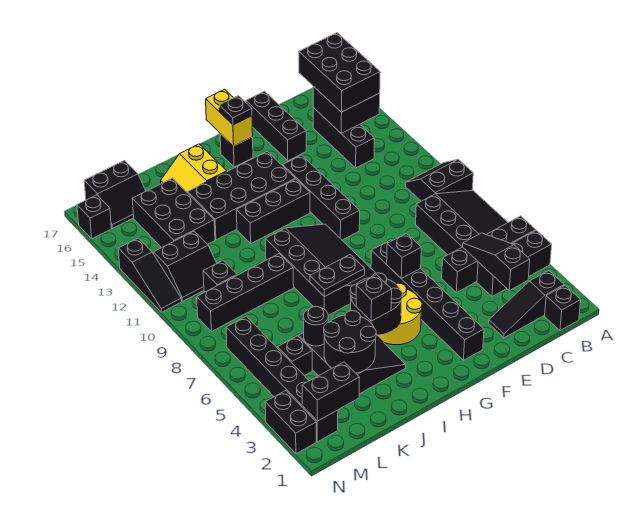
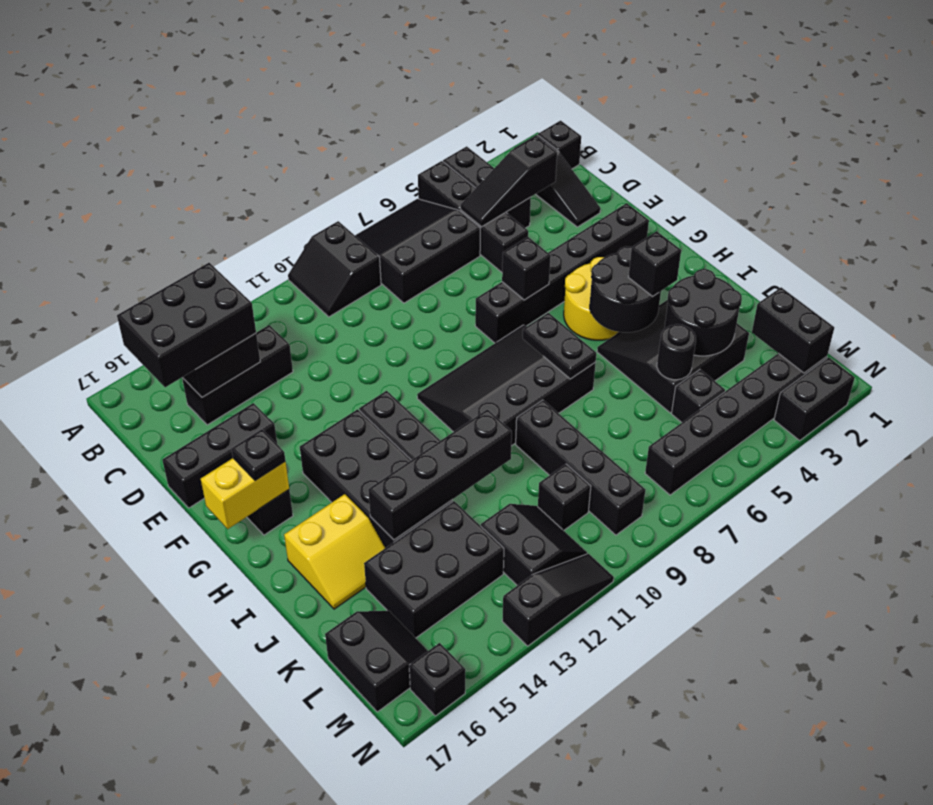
black 1x4 brick [282,155,360,240] -> black 1x4 brick moved to [368,409,512,540]

